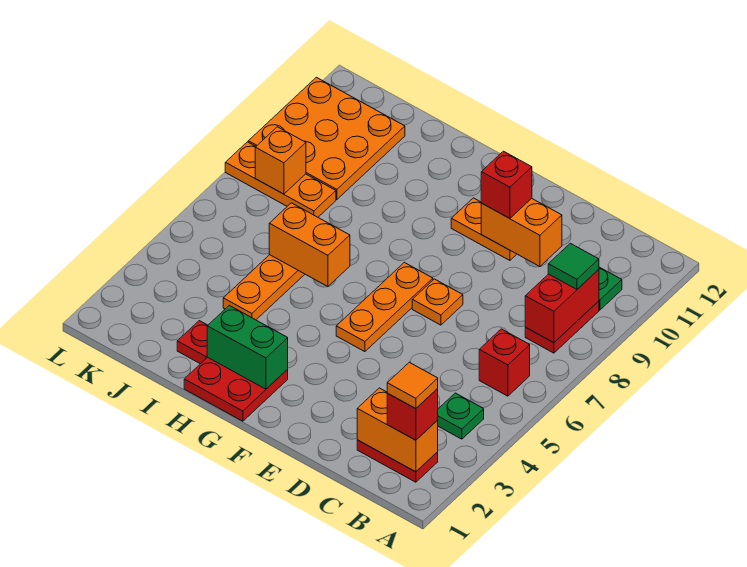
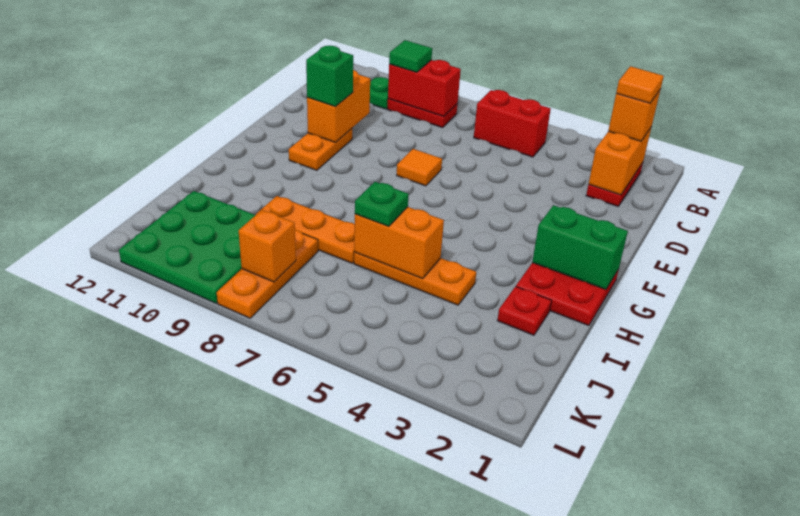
red 1x1 brick [387,389,438,440] -> orange 1x1 brick [608,89,661,141]
green 1x1 plate [438,393,484,439] -> green 1x1 plate moved to [355,182,409,227]
red 1x1 brick [479,329,530,396] -> red 1x2 brick [474,90,551,157]
orange 1x1 plate [412,279,463,325] -> orange 1x1 tile [397,149,442,186]
red 1x1 brick [481,151,532,218] -> green 1x1 brick [306,46,353,107]
orange 1x3 plate [336,262,433,352] -> orange 1x3 plate moved to [256,196,355,263]
green 1x2 brick [207,305,288,389] -> green 1x2 brick turned to [532,205,628,289]
orange 1x2 brick [269,203,350,287] -> orange 1x2 brick turned to [354,207,444,279]
orange 3x3 plate [248,77,405,199] -> green 3x3 plate [119,191,255,303]

